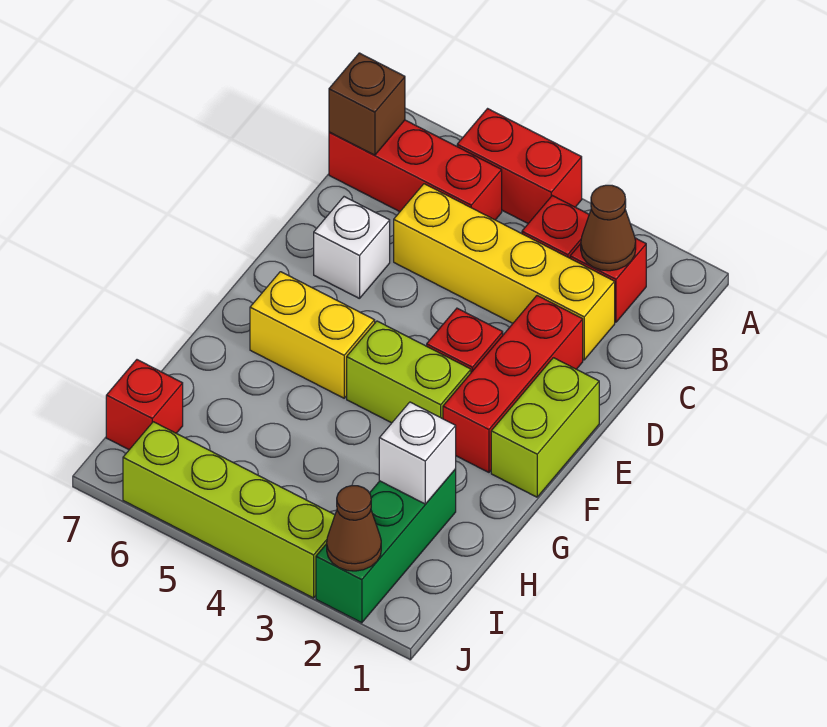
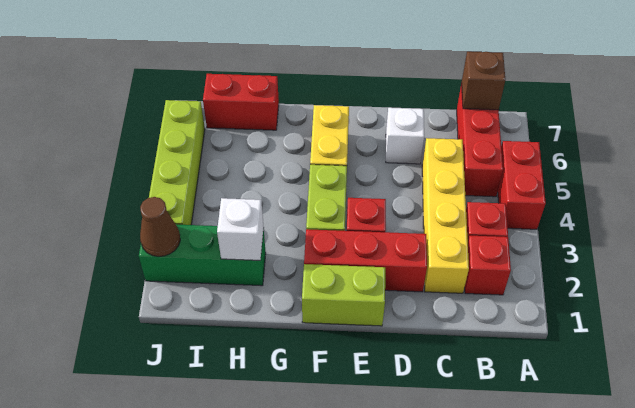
brown 1x1 cone [581,185,636,271] -> none
red 1x1 brick [106,360,183,450] -> red 1x2 brick [203,74,279,130]

